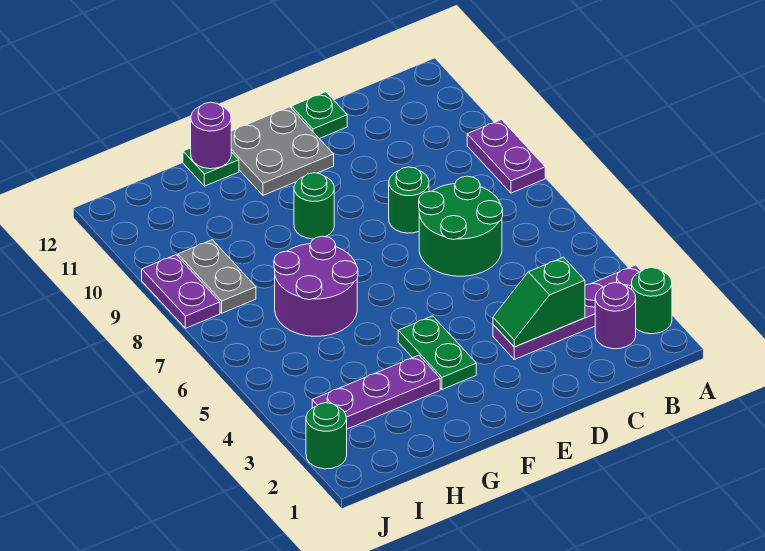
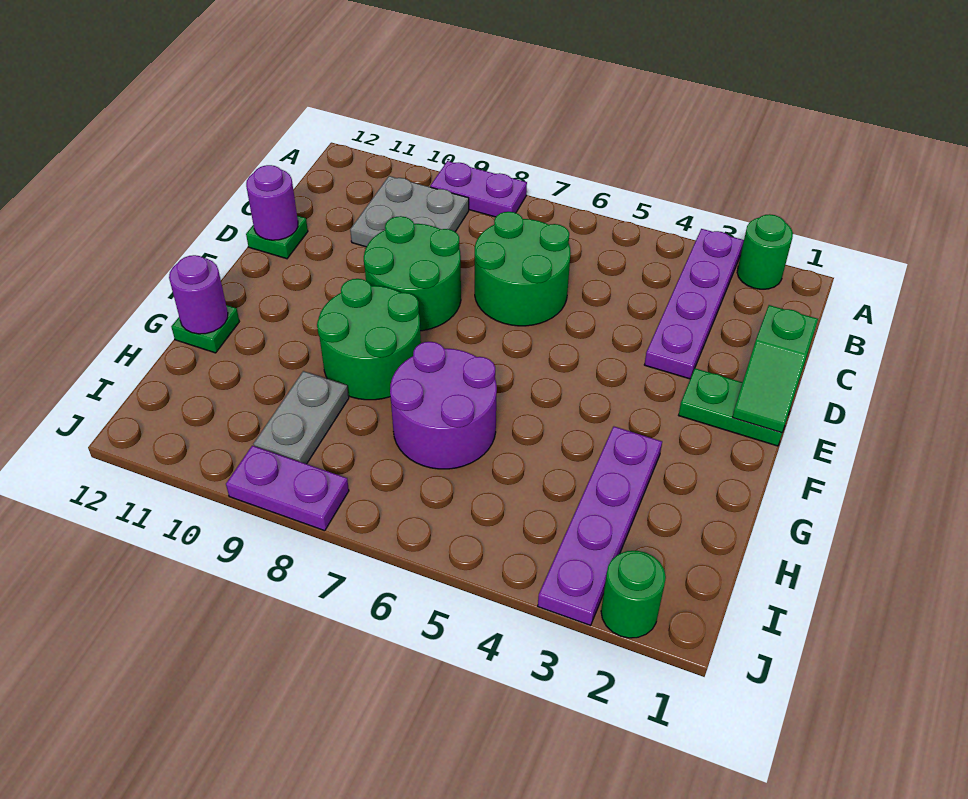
purple 1x1 round brick [595,283,636,349] -> purple 1x1 round brick moved to [246,165,298,240]
green 1x2 slope [493,257,585,347] -> green 1x2 slope moved to [732,305,818,433]
green 1x1 round brick [389,167,429,233] -> green 2x2 round brick [364,216,461,331]
grey 2x2 plate [231,107,334,195] -> grey 2x2 plate moved to [350,176,469,247]
green 1x2 plate [398,316,476,390] -> green 1x2 plate moved to [679,368,791,446]
green 1x1 round brick [294,173,334,239] -> green 2x2 round brick [317,279,421,400]
purple 1x3 plate [312,355,440,429] -> purple 1x4 plate [538,427,662,625]
grey 1x2 plate [178,240,256,313] -> grey 1x2 plate turned to [254,371,349,464]

